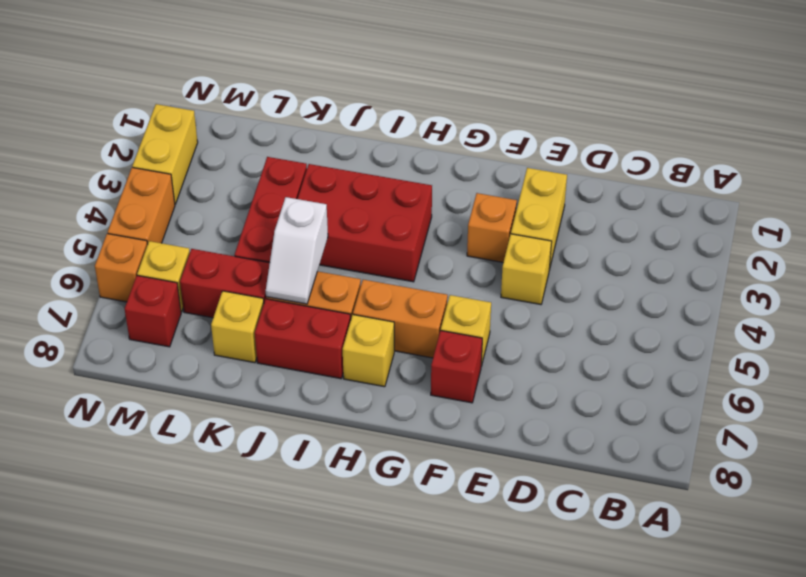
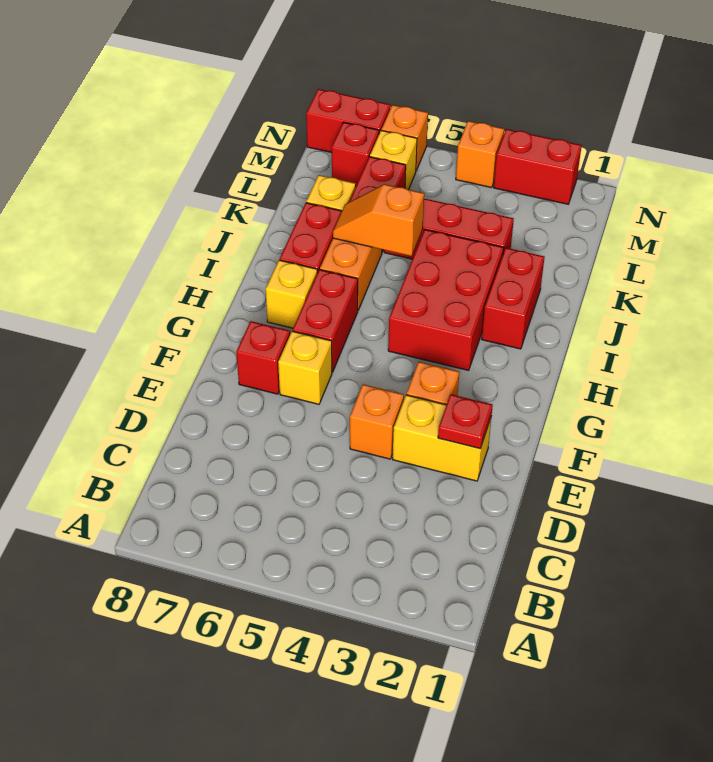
none -> red 1x1 plate [438,394,493,449]
yellow 1x1 brick [501,234,552,305] -> orange 1x1 brick [350,384,404,459]
orange 1x2 brick [353,280,448,358] -> red 1x2 brick [293,270,358,372]
none -> red 1x2 brick [482,248,544,349]
white 1x2 slope [266,197,328,304] -> orange 1x2 slope [333,184,424,256]
yellow 1x2 brick [132,104,198,204] -> red 1x2 brick [494,129,582,204]
orange 1x2 brick [108,167,175,244] -> orange 1x1 brick [456,121,504,188]
none -> red 1x2 brick [306,89,390,153]

